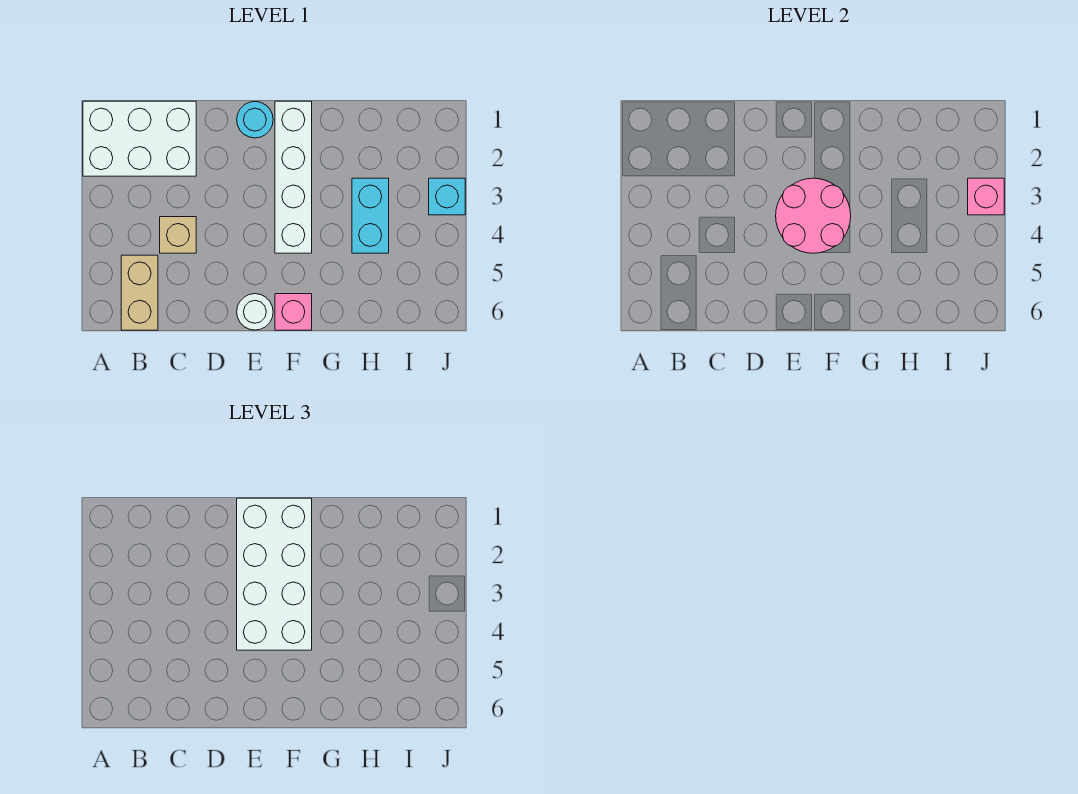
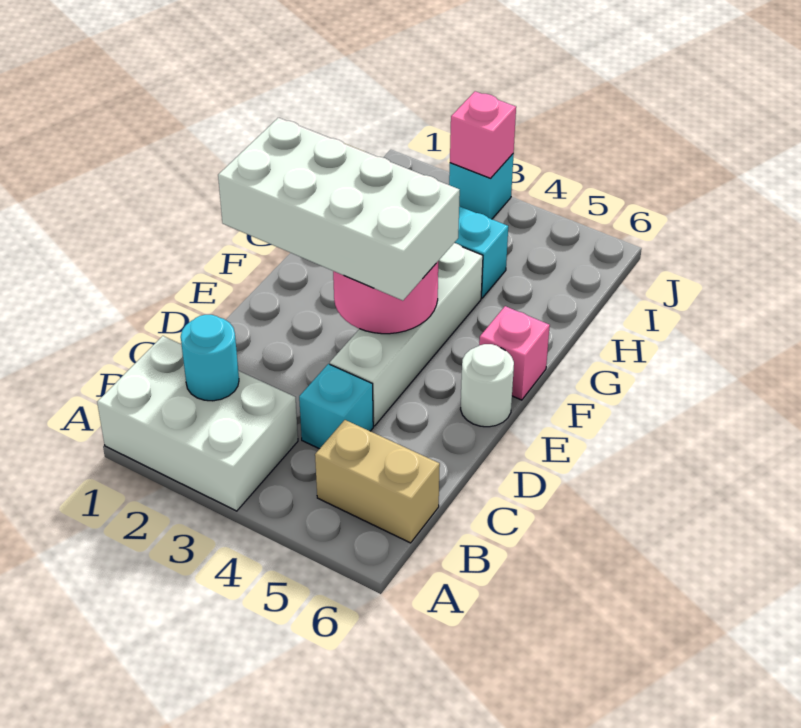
white 2x3 brick [83,101,196,176] -> white 2x3 brick turned to [97,336,298,511]
tan 1x1 brick [160,217,196,253] -> cyan 1x1 brick [299,364,373,449]
cyan 1x1 round brick [237,102,273,138] -> cyan 1x1 round brick moved to [181,315,239,401]
white 1x4 brick [275,101,312,253] -> white 1x4 brick turned to [330,243,483,426]

